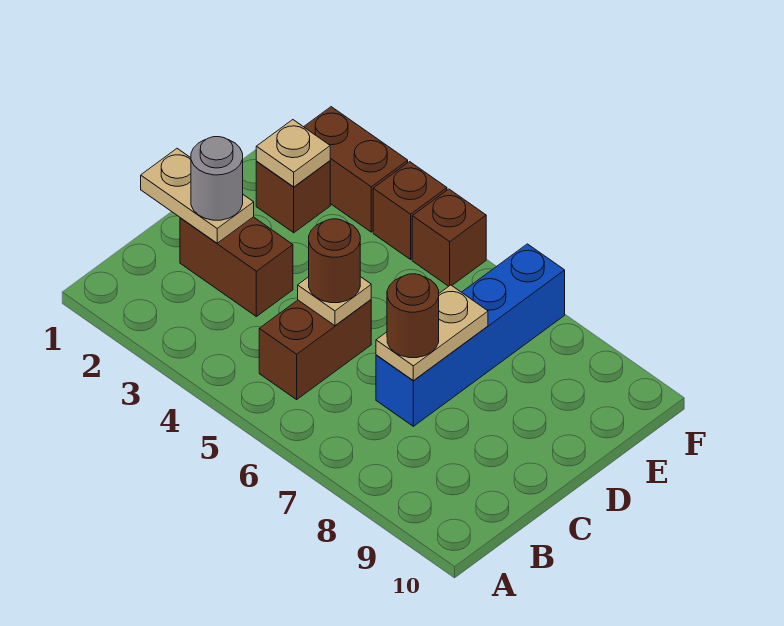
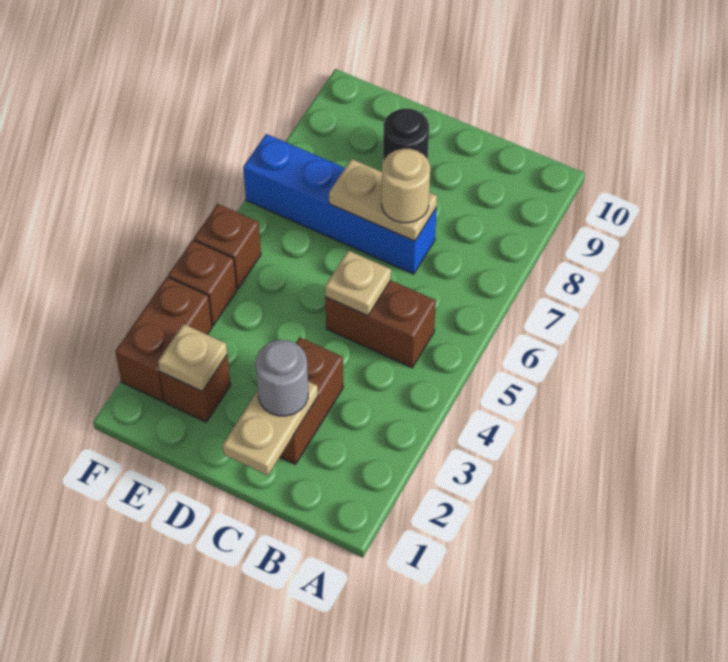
brown 1x1 round brick [309,219,360,303] -> none
brown 1x1 round brick [387,274,439,358] -> tan 1x1 round brick [382,149,430,223]
none -> black 1x1 round brick [383,109,429,161]

